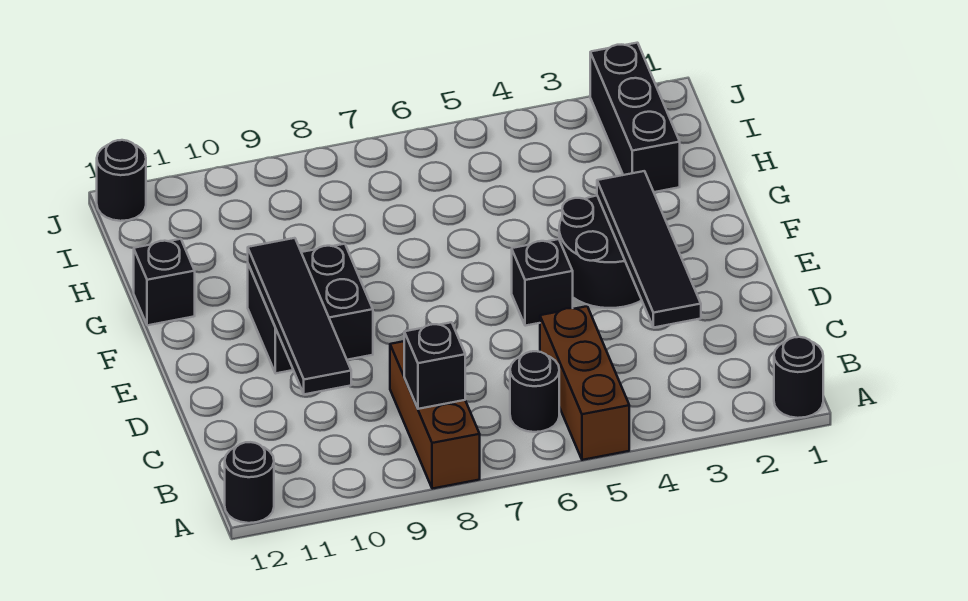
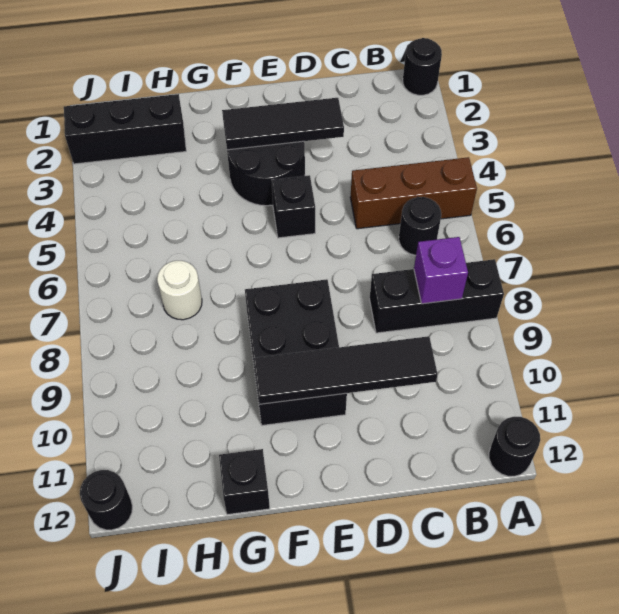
brown 1x3 brick [390,341,480,489] -> black 1x3 brick [370,259,504,333]
black 1x1 brick [404,322,465,409] -> purple 1x1 brick [414,237,468,304]
black 1x4 tile [597,171,701,328] -> black 1x3 tile [222,98,344,150]
black 2x2 brick [248,244,373,373] -> black 2x3 brick [245,279,347,425]
none -> white 1x1 round brick [157,261,202,320]

